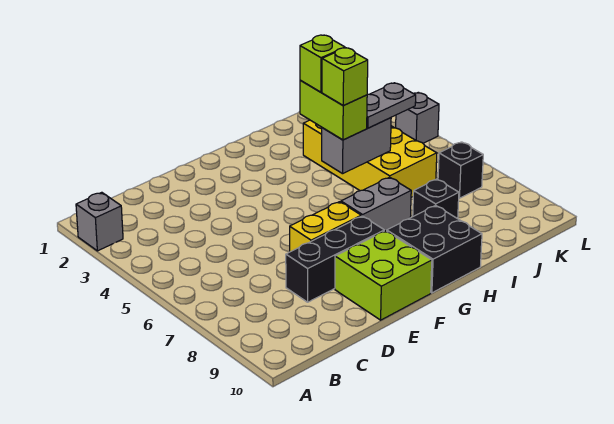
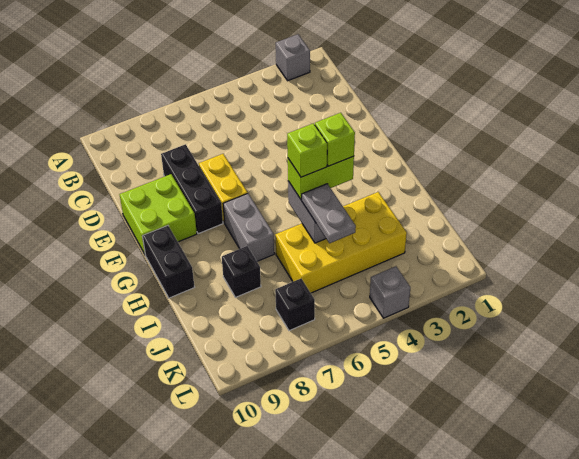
black 2x2 brick [387,205,482,293] -> black 1x2 brick [143,226,194,298]

